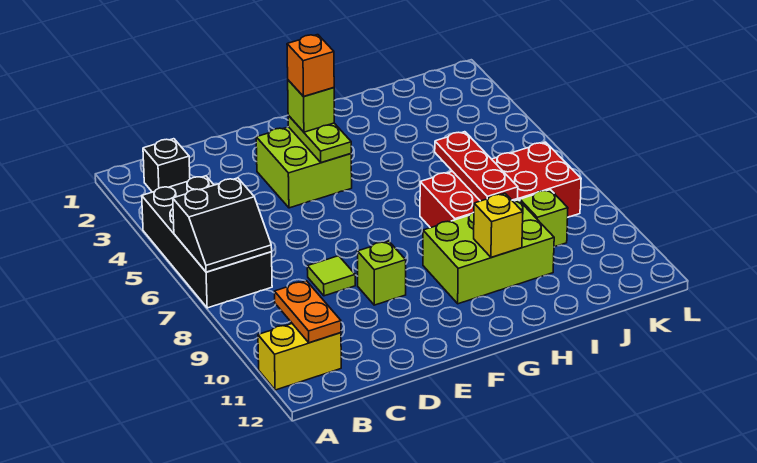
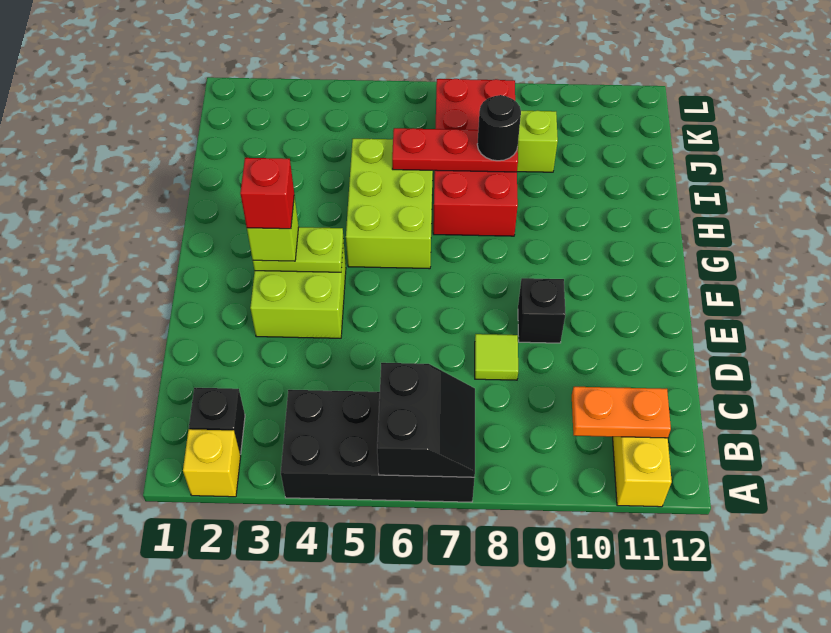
lime 1x1 brick [358,241,406,305] -> black 1x1 brick [518,278,566,343]
orange 1x1 brick [287,35,334,97] -> red 1x1 brick [240,158,294,229]
lime 2x3 brick [423,200,554,304] -> lime 2x3 brick moved to [346,139,433,269]
yellow 1x1 brick [474,193,523,257] -> yellow 1x1 brick moved to [183,429,241,497]
none -> black 1x1 round brick [477,95,521,161]

